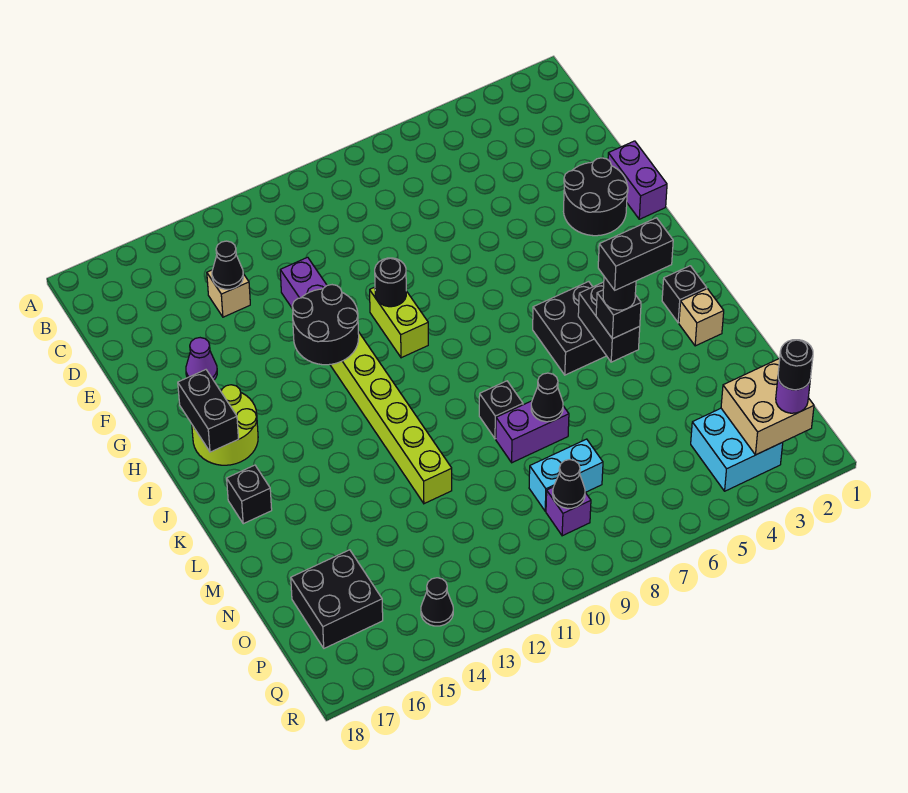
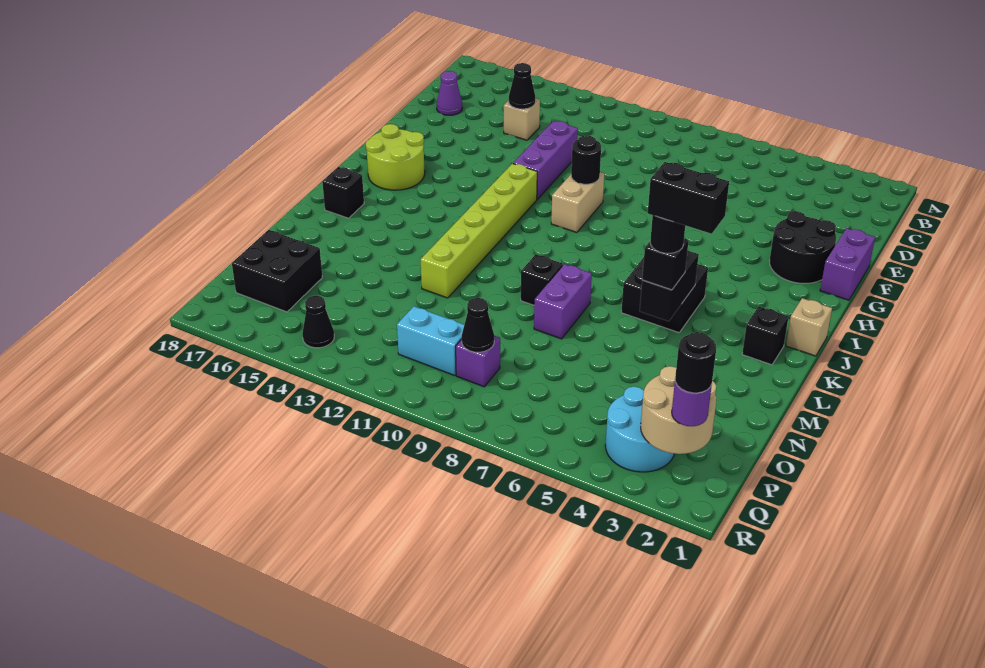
purple 1x1 cone [186,338,217,380] -> purple 1x1 cone moved to [437,71,462,115]
lime 1x2 brick [370,287,428,358] -> tan 1x2 brick [551,172,605,233]
black 2x2 round brick [292,285,359,365] -> none
black 1x2 brick [178,370,239,452] -> none
tan 1x1 brick [679,289,724,346] -> tan 1x1 brick moved to [786,298,832,356]
purple 1x2 brick [496,401,569,463] -> purple 1x2 brick turned to [534,264,592,339]
black 1x1 cone [531,373,563,422] -> none
cyan 1x2 brick [529,439,603,511] -> cyan 1x2 brick moved to [397,306,464,376]
tan 2x2 brick [721,359,814,455] -> tan 2x2 round brick [641,366,716,454]
cyan 2x2 brick [691,408,783,491] -> cyan 2x2 round brick [605,386,674,472]

